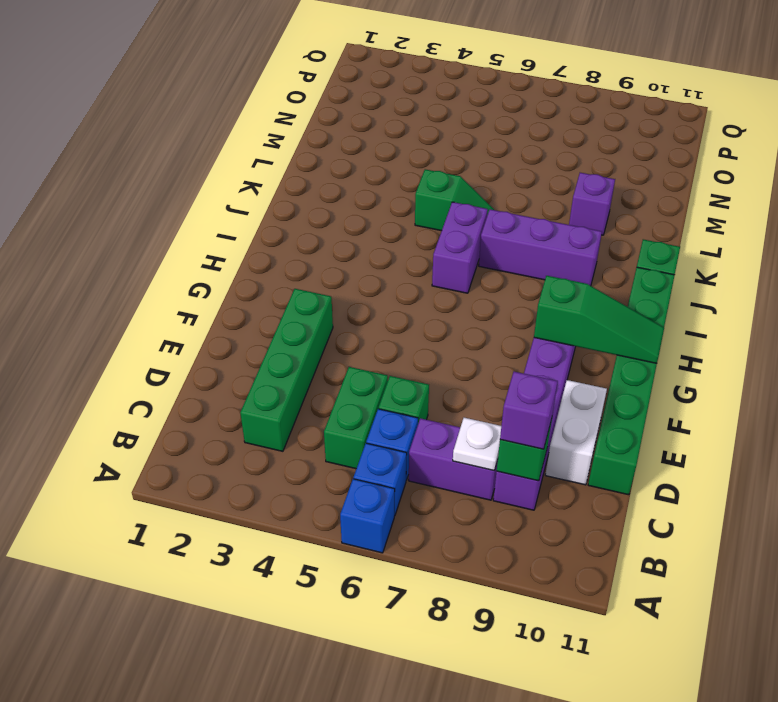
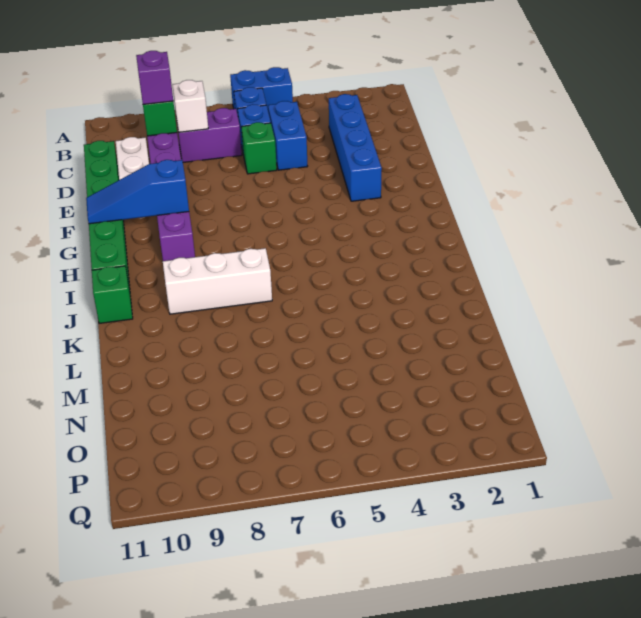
blue 1x1 brick [340,479,395,553] -> blue 1x2 brick [230,67,293,109]
green 1x4 brick [240,289,333,451] -> blue 1x4 brick [329,94,382,201]
green 1x2 brick [324,367,388,469] -> blue 1x2 brick [268,101,308,170]
white 1x1 plate [453,418,501,470] -> white 1x1 brick [172,80,208,132]
green 1x3 slope [534,276,664,363] -> blue 1x3 slope [86,160,189,224]
purple 1x2 brick [432,202,488,293] -> none
purple 1x3 brick [479,209,602,286] -> white 1x3 brick [163,248,272,314]
green 1x2 slope [415,169,494,231] -> none
purple 1x1 brick [569,173,615,235] -> none

